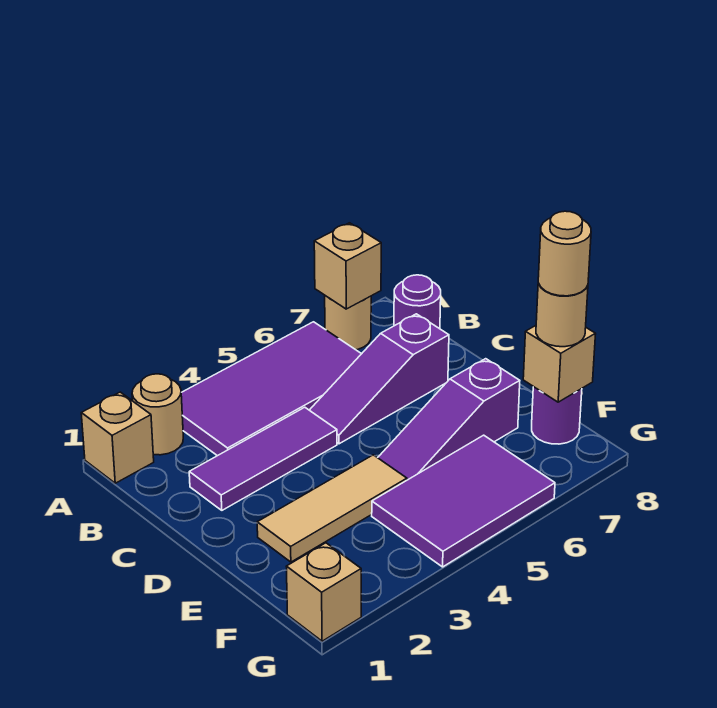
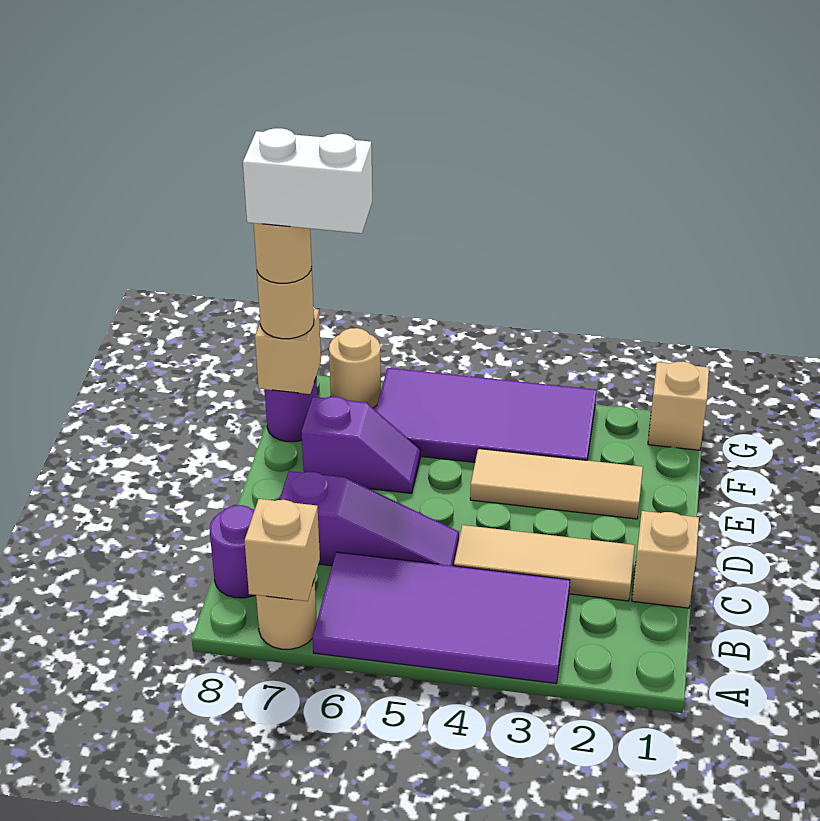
tan 1x1 brick [81,392,154,483] -> tan 1x1 brick moved to [632,511,699,608]
tan 1x1 round brick [132,374,183,455] -> tan 1x1 round brick moved to [329,328,381,408]
purple 1x3 tile [189,407,337,510] -> tan 1x3 tile [454,525,635,601]
purple 1x3 slope [378,359,520,480] -> purple 1x2 slope [302,397,420,493]
purple 2x3 tile [372,435,555,567] -> purple 2x4 tile [376,368,596,462]
none -> white 1x2 brick [243,128,372,233]

